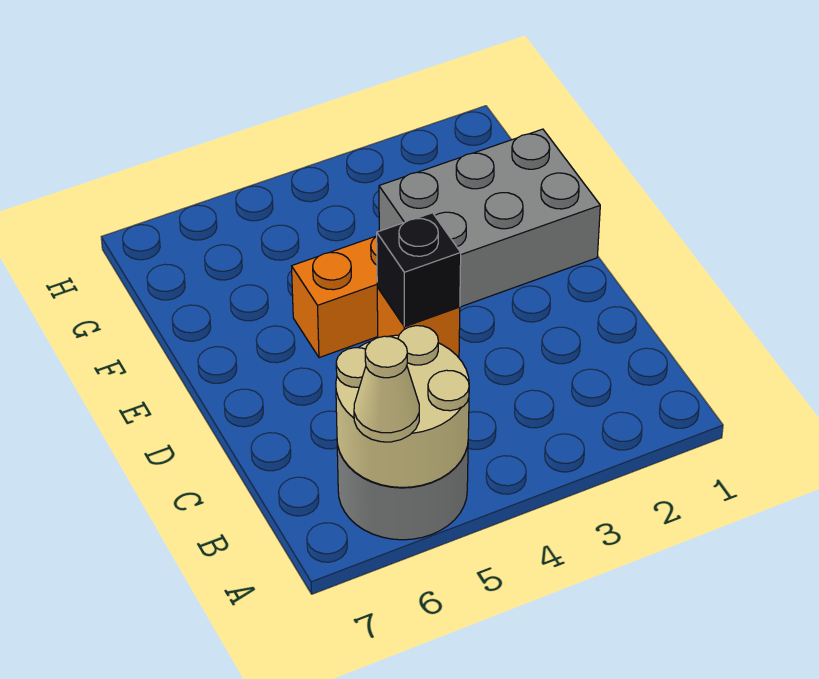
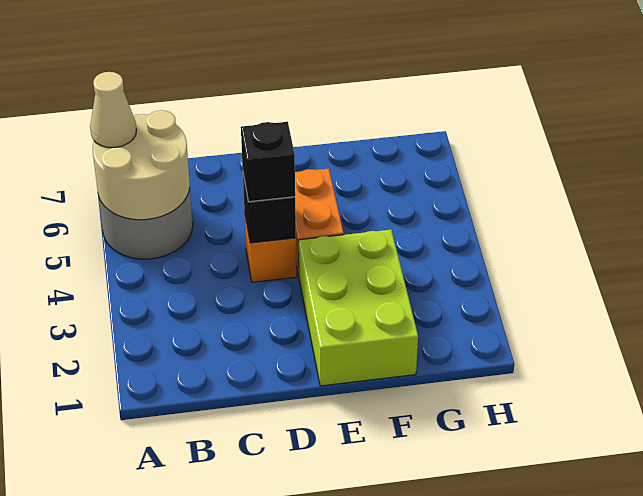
none -> black 1x1 brick [241,122,295,202]
grey 2x3 brick [379,129,600,307] -> lime 2x3 brick [298,230,418,386]

